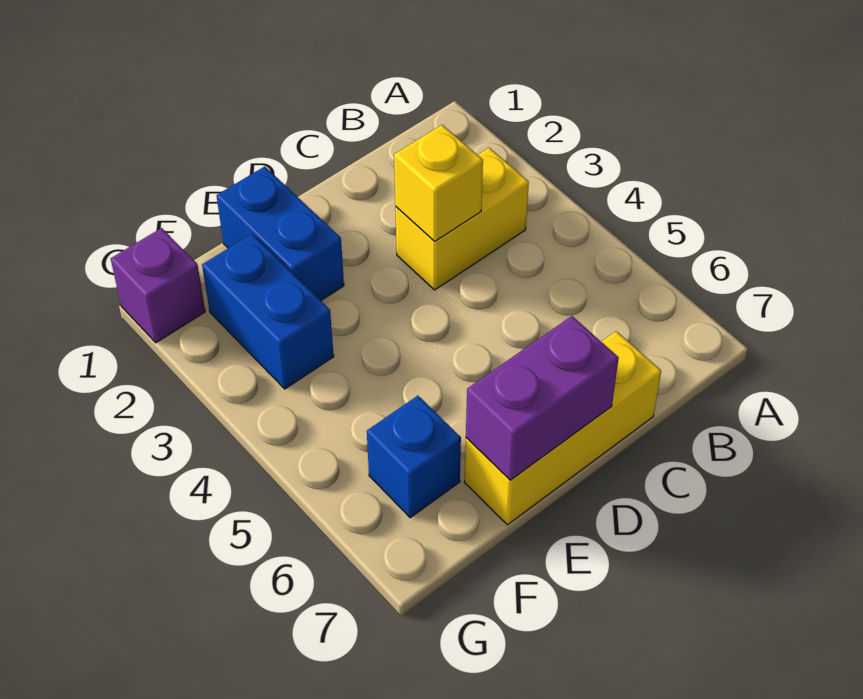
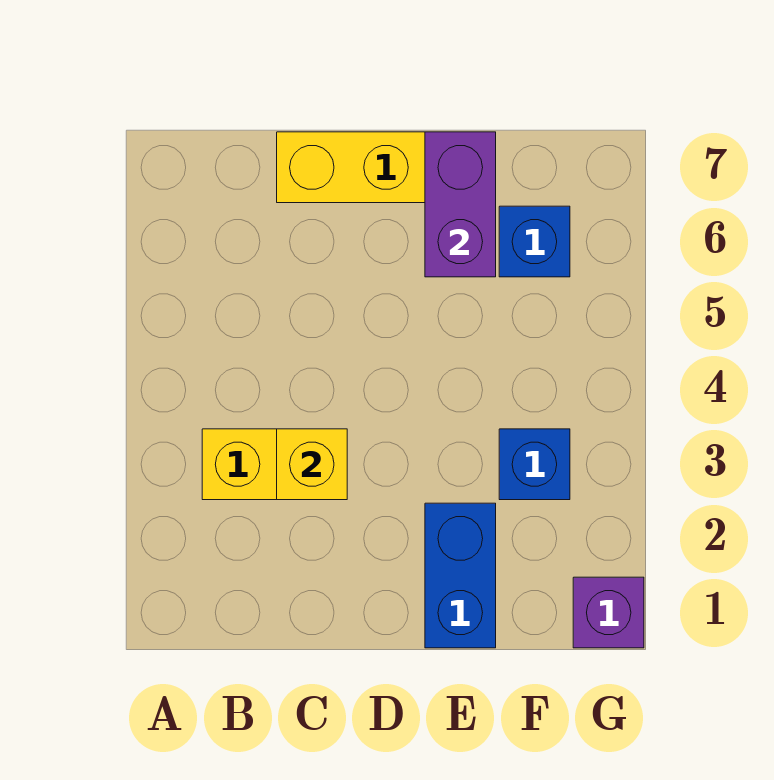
purple 1x2 brick [466,316,619,480] -> purple 1x2 brick turned to [425,132,496,277]
blue 1x2 brick [202,234,334,389] -> blue 1x1 brick [499,429,570,500]

